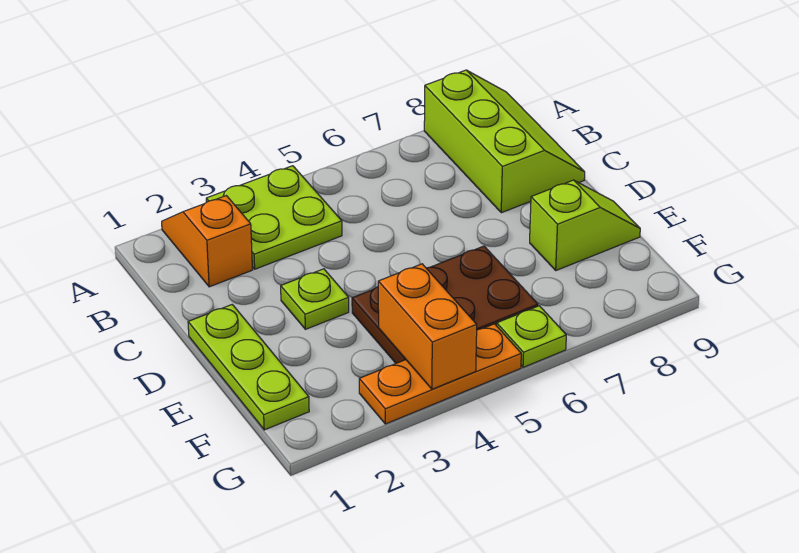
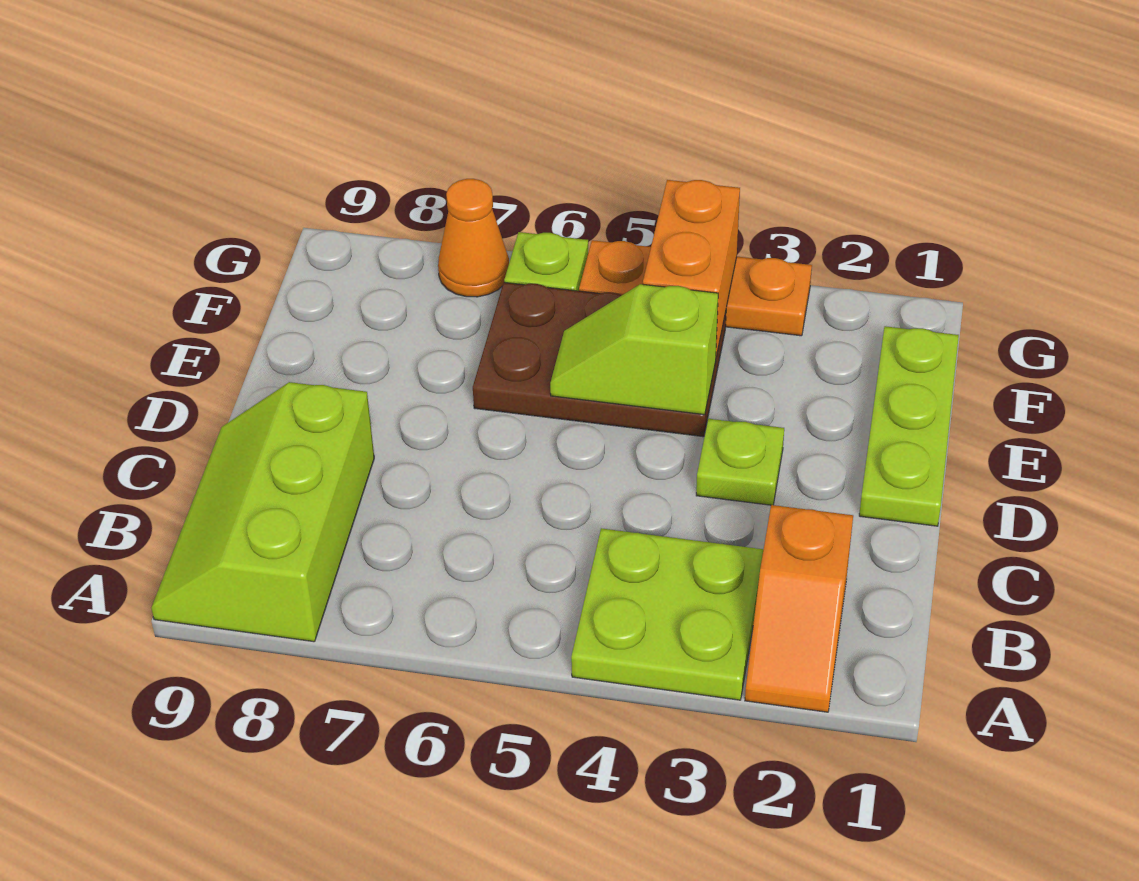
lime 1x2 slope [530,180,640,270] -> lime 1x2 slope moved to [550,284,718,415]
none -> orange 1x1 cone [438,179,509,297]

